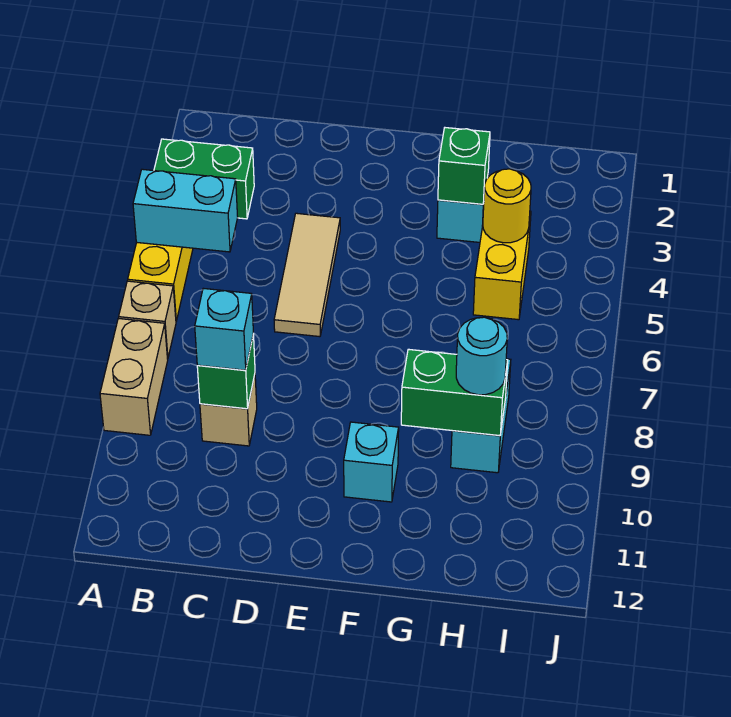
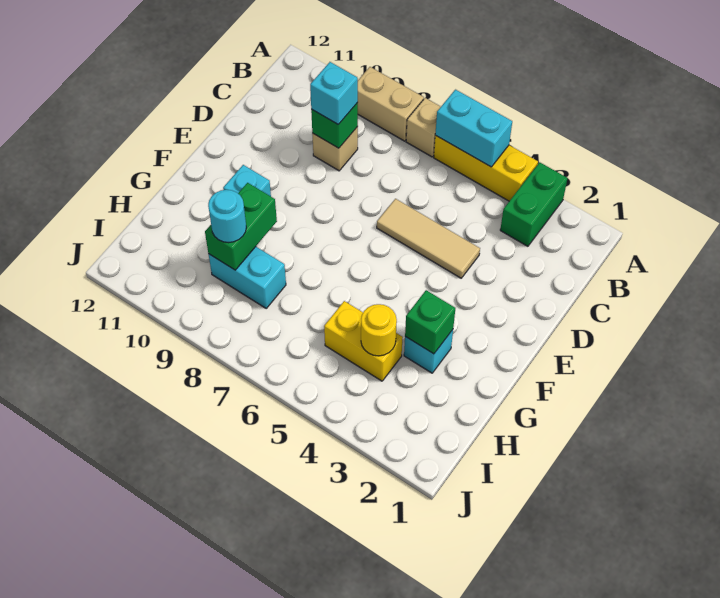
cyan 1x2 brick [133,169,238,252] -> cyan 1x2 brick turned to [435,90,512,167]

